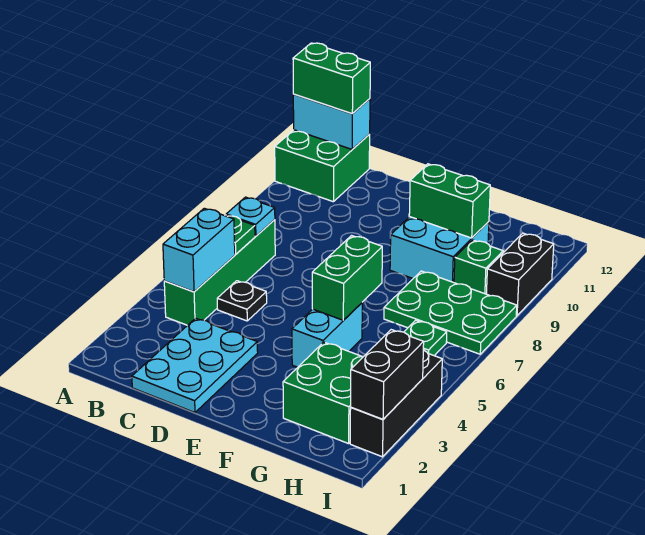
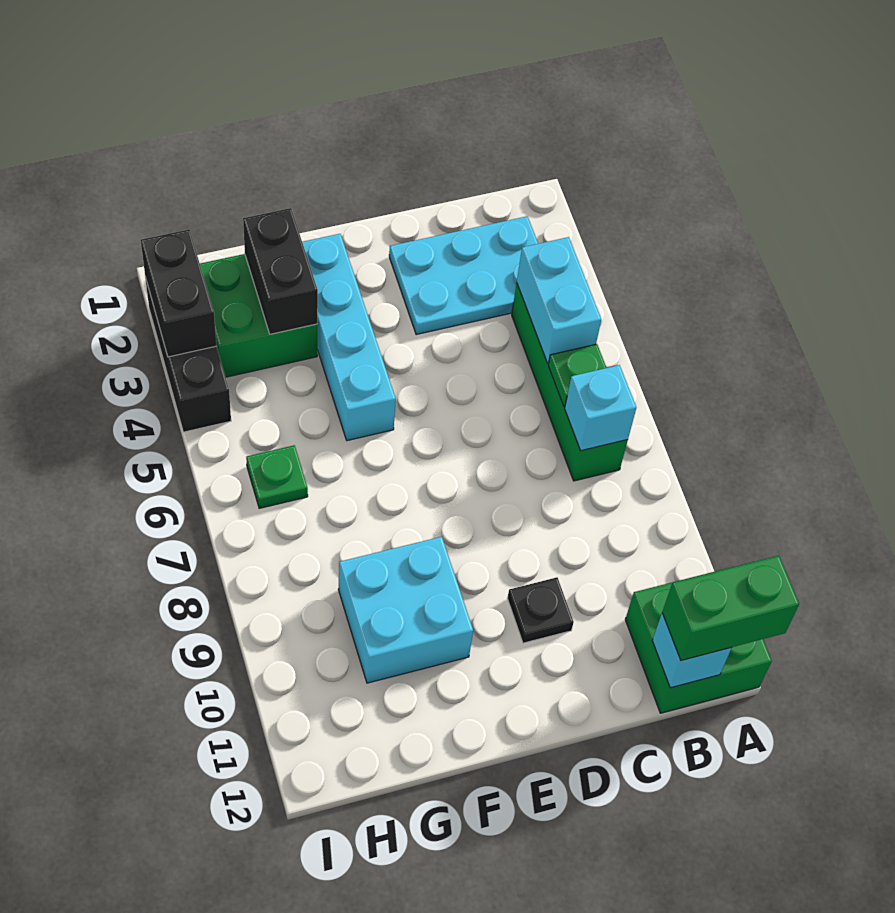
cyan 1x2 brick [293,94,370,149] -> cyan 1x1 brick [652,613,732,688]
cyan 1x1 plate [226,197,275,236] -> cyan 1x1 brick [565,365,636,451]
cyan 2x3 plate [132,318,258,412] -> cyan 2x3 plate turned to [389,216,538,335]
black 1x1 plate [217,281,267,321] -> black 1x1 plate moved to [507,577,574,643]
cyan 1x2 brick [292,303,362,367] -> cyan 1x4 brick [302,234,396,441]
green 1x2 brick [312,236,382,320] -> none
green 1x2 brick [409,164,490,238] -> none
green 2x3 plate [384,271,517,354] -> none
green 1x1 brick [454,240,503,294] -> none
black 1x2 brick [486,233,554,316] -> black 1x2 brick moved to [243,208,318,334]

